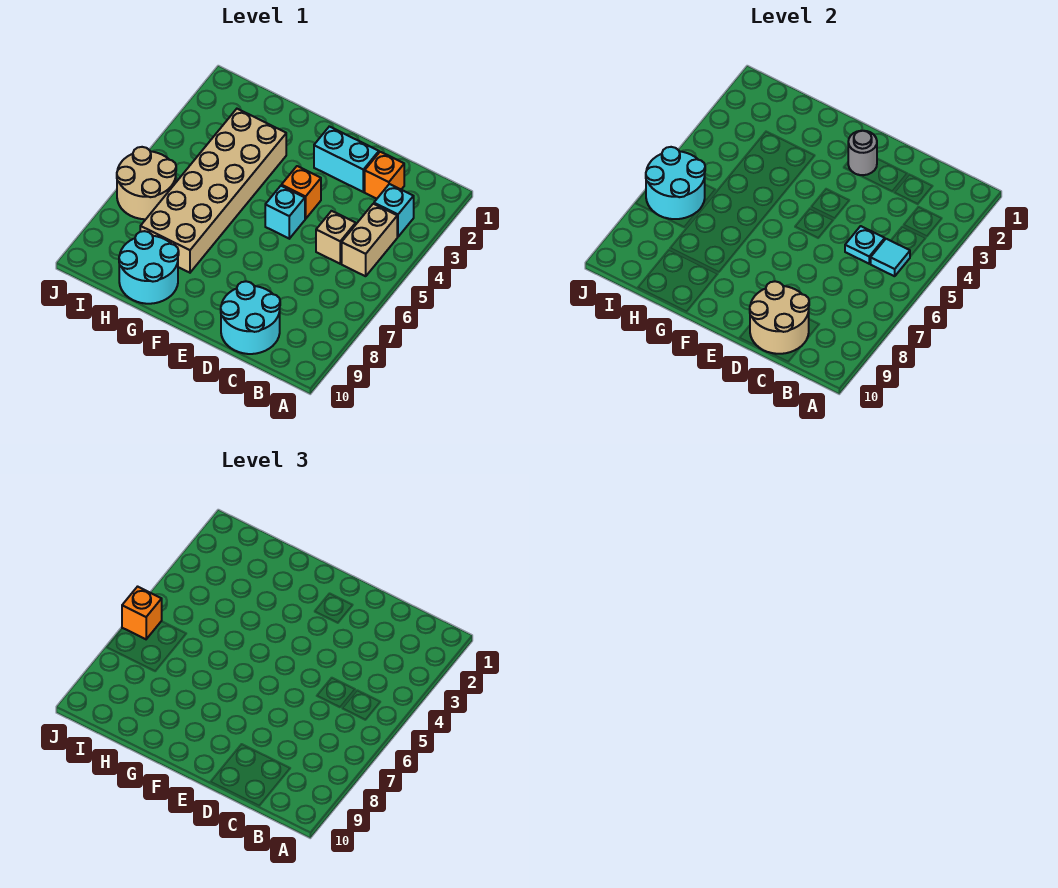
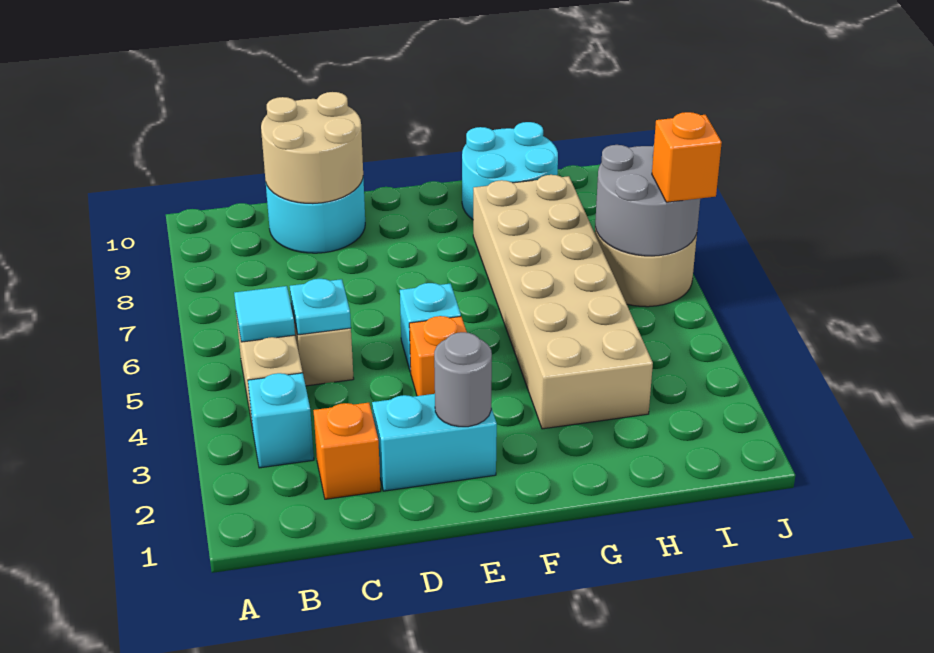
cyan 2x2 round brick [646,147,705,219] -> grey 2x2 round brick [595,145,700,256]

